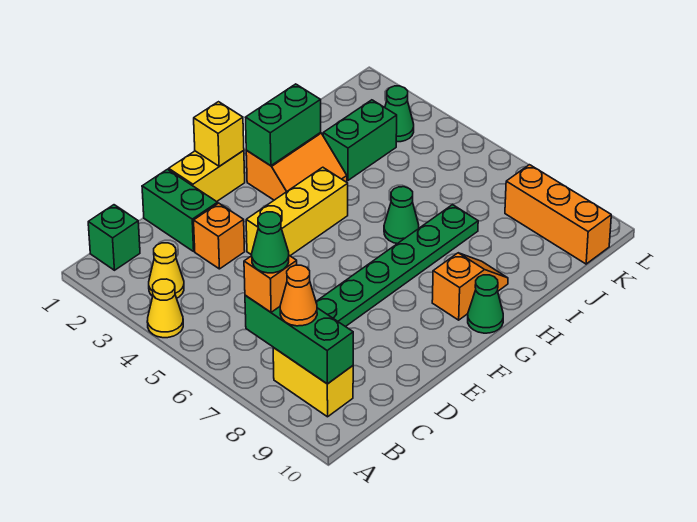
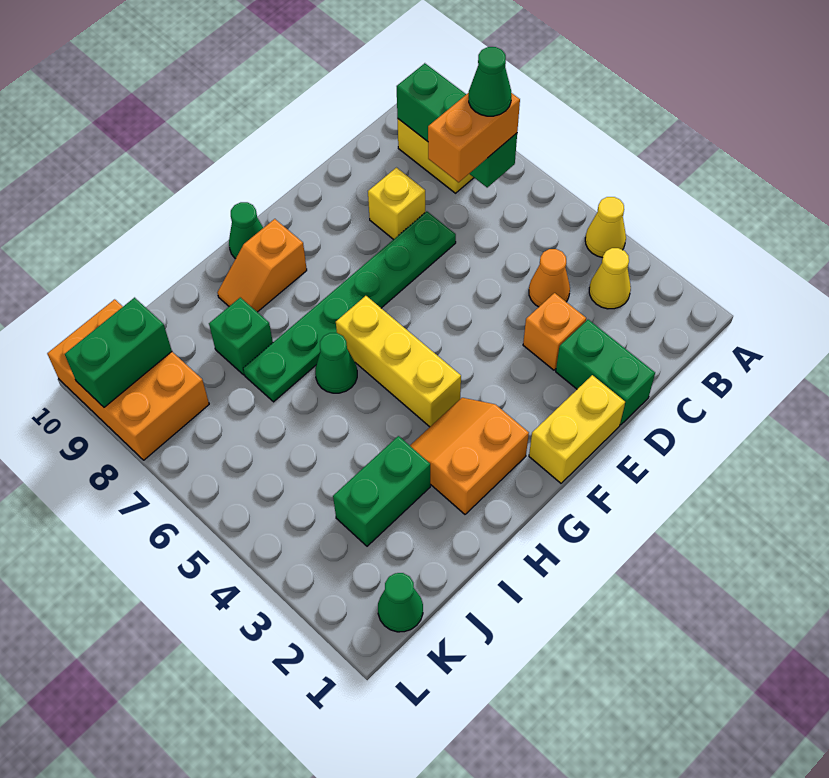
green 1x1 brick [88,205,140,270] -> green 1x1 brick moved to [209,297,273,375]
orange 1x1 brick [244,256,297,312] -> orange 1x2 brick [428,93,520,182]
orange 1x1 cone [280,265,317,326] -> orange 1x1 cone moved to [529,249,570,307]
yellow 1x3 brick [246,167,348,256] -> yellow 1x3 brick turned to [336,296,461,427]
yellow 1x1 brick [194,102,244,166] -> yellow 1x1 brick moved to [368,168,425,240]
green 1x2 brick [245,84,321,166] -> green 1x2 brick moved to [65,298,172,407]
green 1x1 cone [385,86,414,142] -> green 1x1 cone moved to [378,573,423,632]
orange 1x3 brick [505,165,611,264] -> orange 2x3 brick [47,299,209,460]

